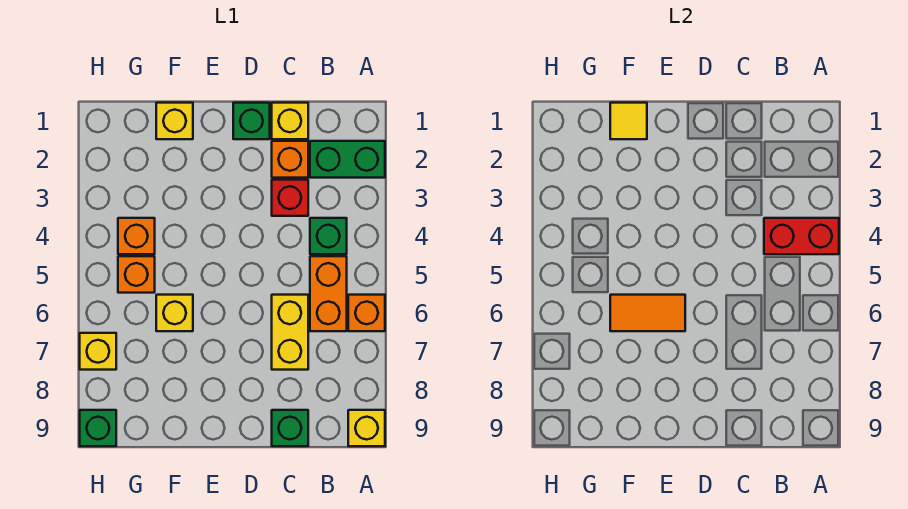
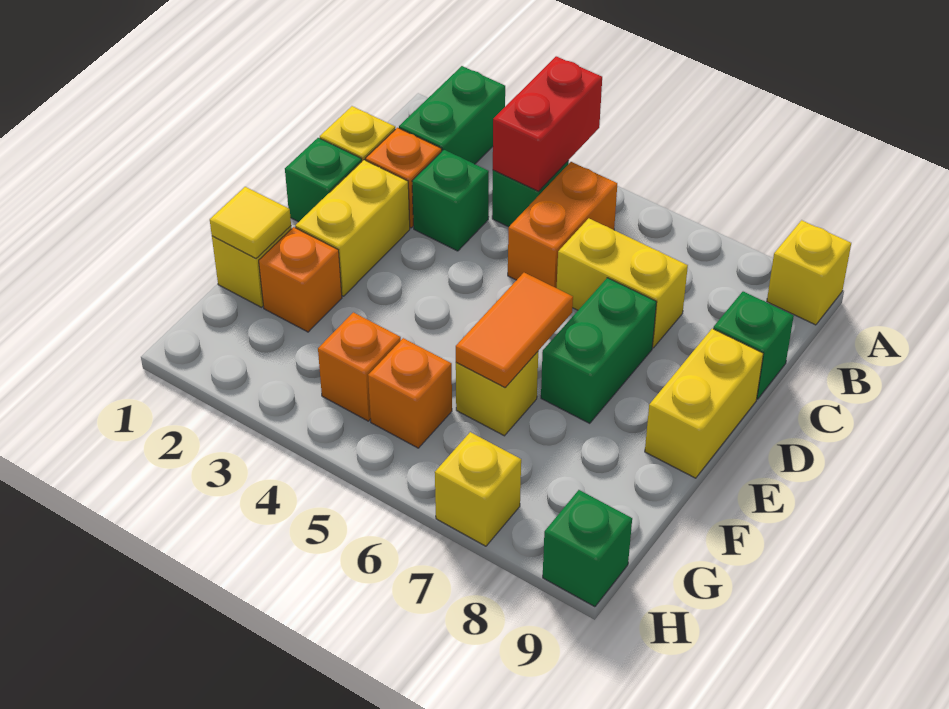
orange 1x1 brick [348,295,385,331] -> orange 1x1 brick moved to [259,227,342,332]
orange 1x2 brick [310,256,347,331] -> orange 1x2 brick turned to [508,162,617,288]
red 1x1 brick [272,180,308,216] -> green 1x1 brick [412,150,489,251]
none -> yellow 1x2 brick [295,160,410,296]
none -> green 1x2 brick [541,278,657,423]
none -> yellow 1x2 brick [645,329,763,478]

